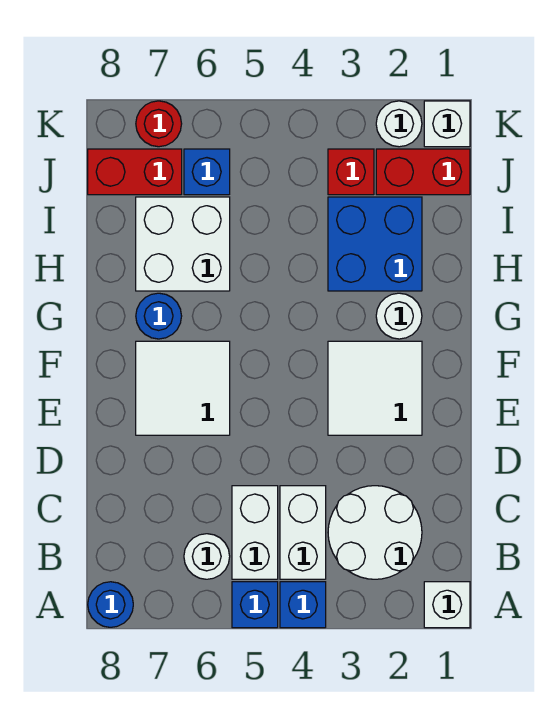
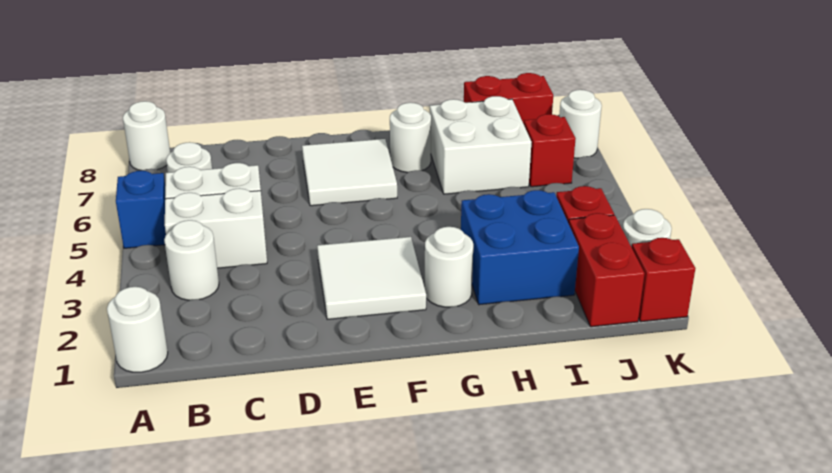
white 1x1 brick [424,582,470,628] -> white 1x1 round brick [107,287,168,372]
blue 1x1 brick [280,582,326,628] -> none
blue 1x1 round brick [88,582,133,627] -> white 1x1 round brick [123,101,170,171]
white 2x2 round brick [328,486,422,579] -> white 1x1 round brick [164,220,219,300]
blue 1x1 round brick [136,293,182,339] -> white 1x1 round brick [390,103,431,173]
blue 1x1 brick [184,149,230,195] -> red 1x1 brick [524,114,576,187]
red 1x2 brick [88,149,182,195] -> red 1x2 brick turned to [464,73,553,124]
white 1x1 brick [424,101,470,147] -> red 1x1 brick [632,238,695,322]
red 1x1 round brick [136,101,182,147] -> white 1x1 round brick [559,90,602,158]

